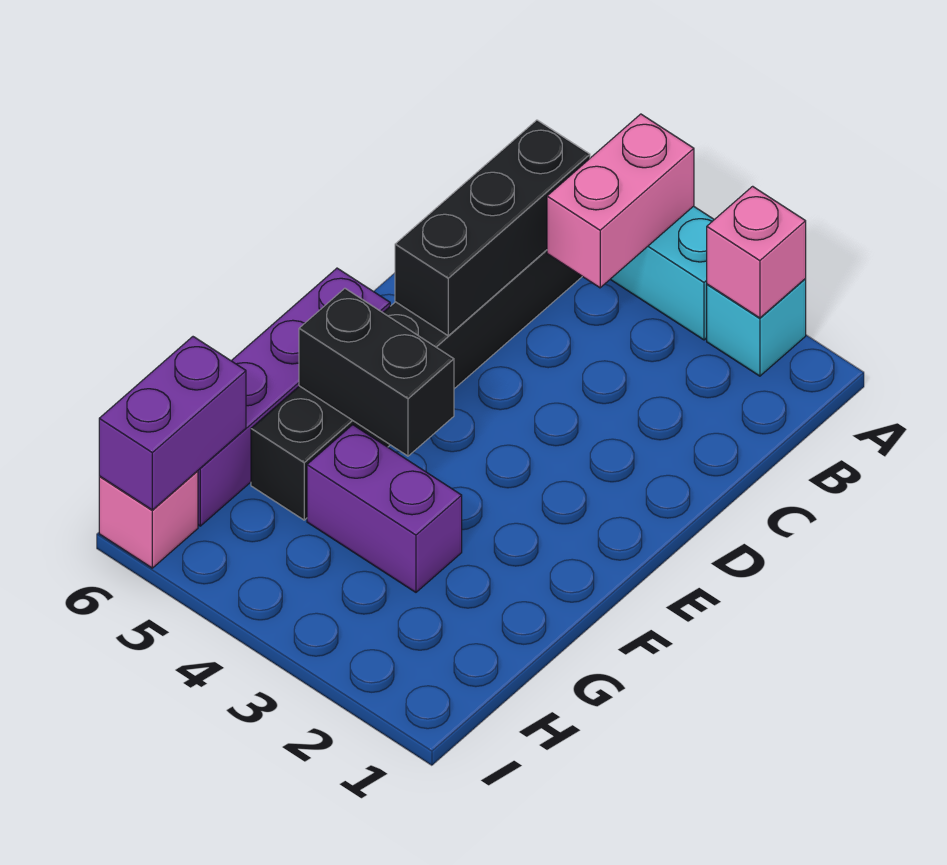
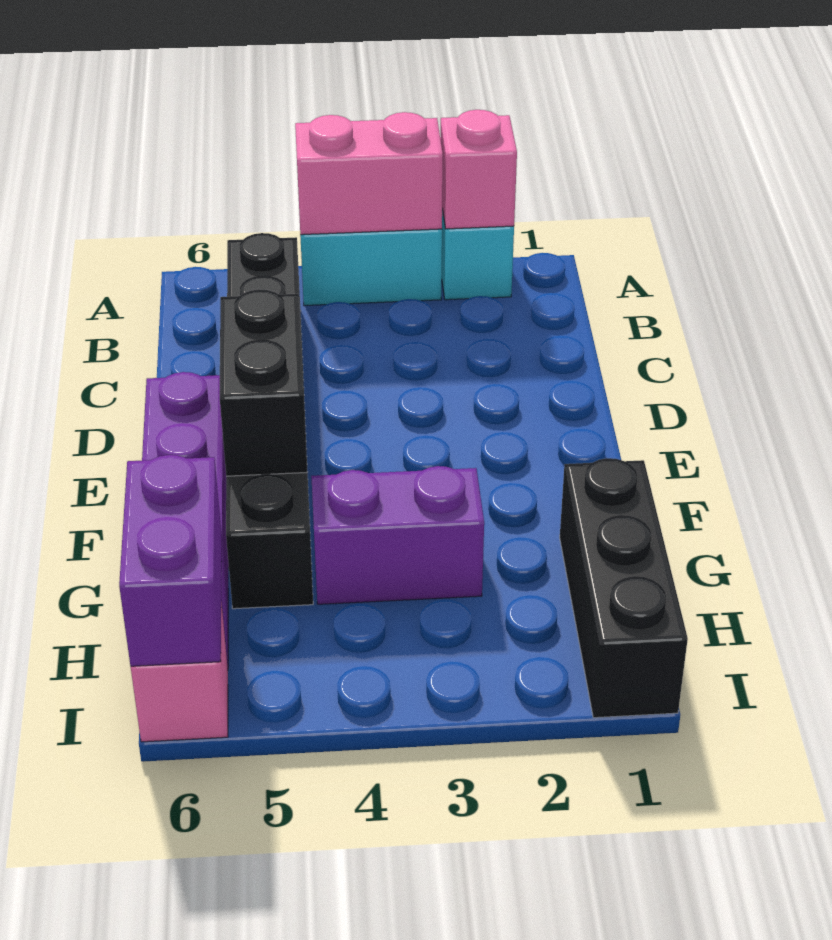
pink 1x2 brick [547,114,694,288] -> pink 1x2 brick turned to [295,112,443,235]
black 1x3 brick [395,120,590,336] -> black 1x3 brick moved to [560,458,688,718]
black 1x2 brick [299,288,454,456] -> black 1x2 brick turned to [220,289,307,476]

